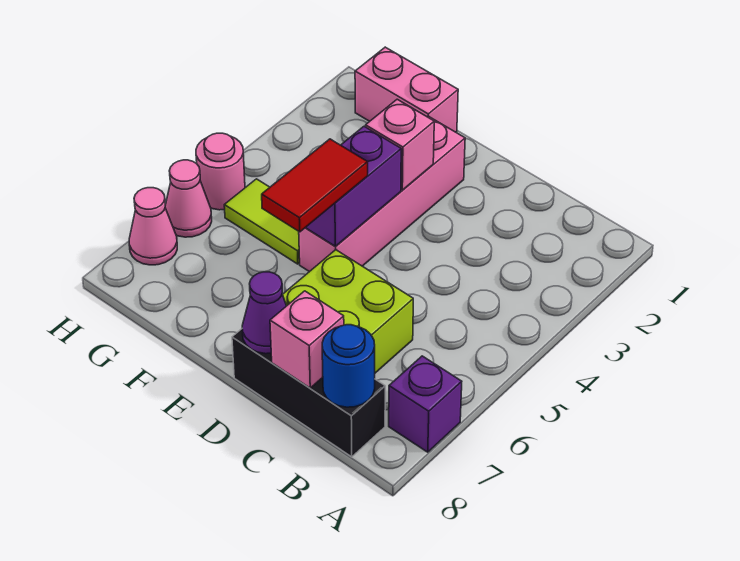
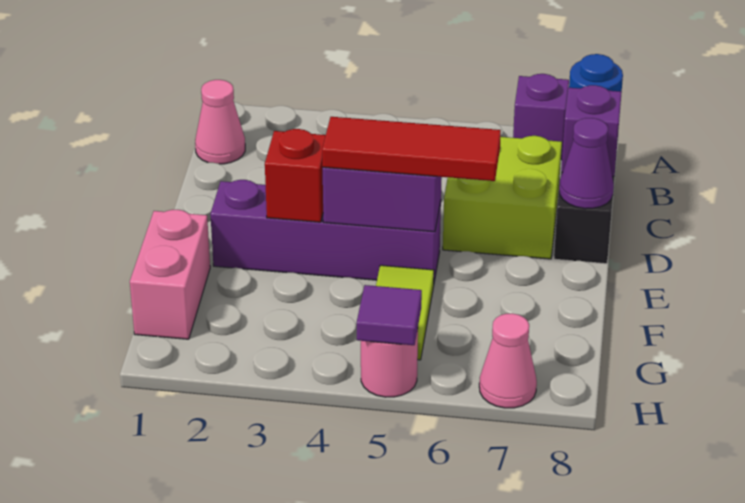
pink 1x1 brick [270,291,344,388] -> purple 1x1 brick [561,85,622,177]
pink 1x4 brick [299,116,465,272] -> purple 1x4 brick [210,180,441,281]
pink 1x1 brick [366,99,434,190] -> red 1x1 brick [265,129,326,222]
red 1x2 tile [262,139,368,232] -> red 1x3 tile [322,117,501,181]
none -> purple 1x1 tile [357,285,422,345]
pink 1x1 cone [165,160,212,237] -> pink 1x1 cone moved to [195,80,245,164]

